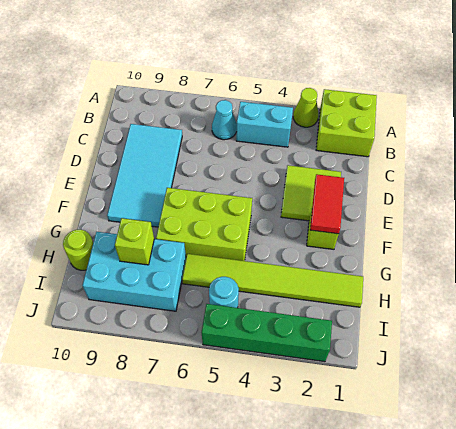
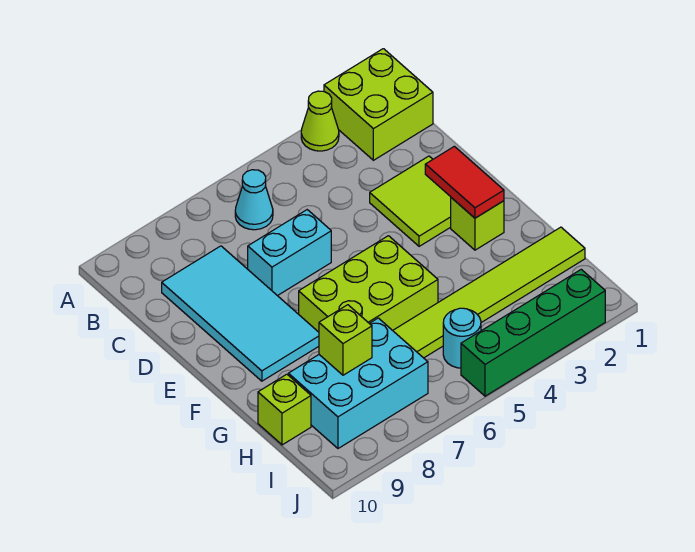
cyan 1x2 brick [236,102,293,147] -> cyan 1x2 brick moved to [248,210,331,296]
lime 1x1 round brick [63,230,93,270] -> lime 1x1 brick [258,374,311,445]

